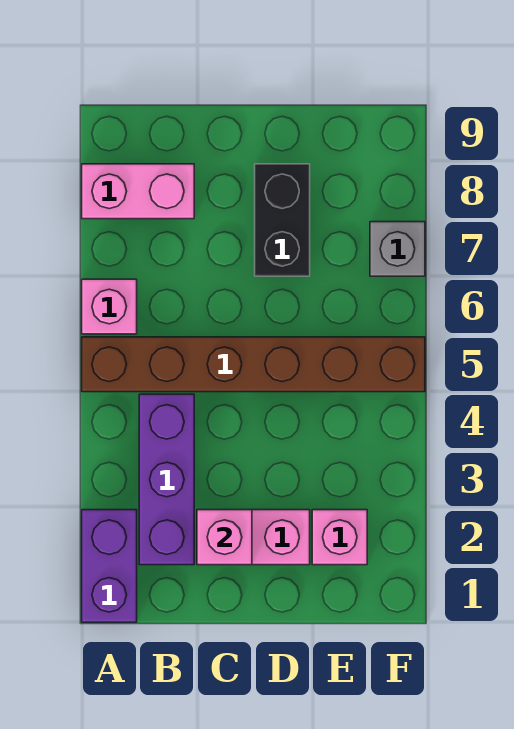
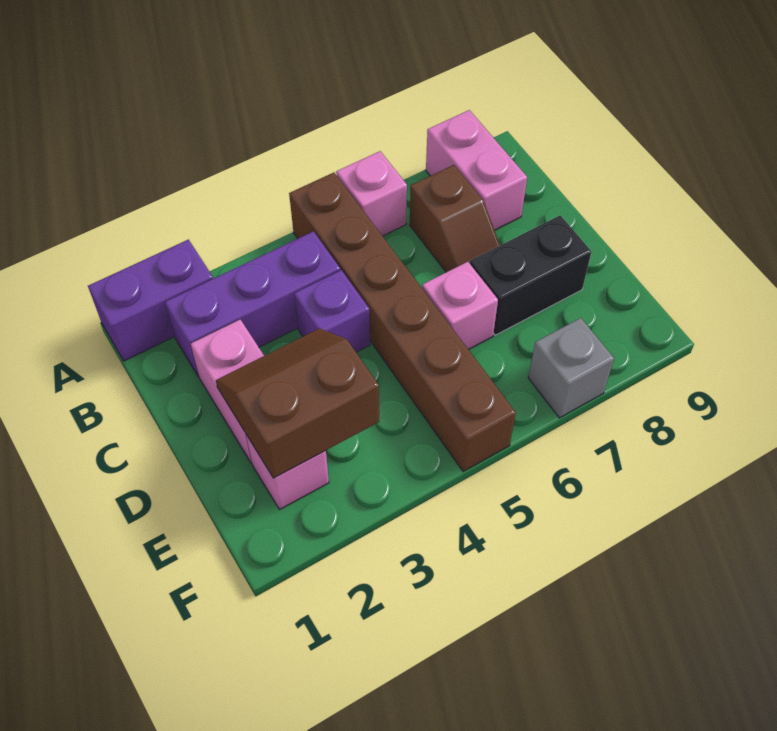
none -> brown 1x2 slope [410,165,500,272]
pink 1x1 brick [197,510,252,565] -> pink 1x1 brick moved to [422,262,498,350]
none -> purple 1x1 brick [294,270,370,352]
none -> brown 2x2 slope [216,328,379,478]

